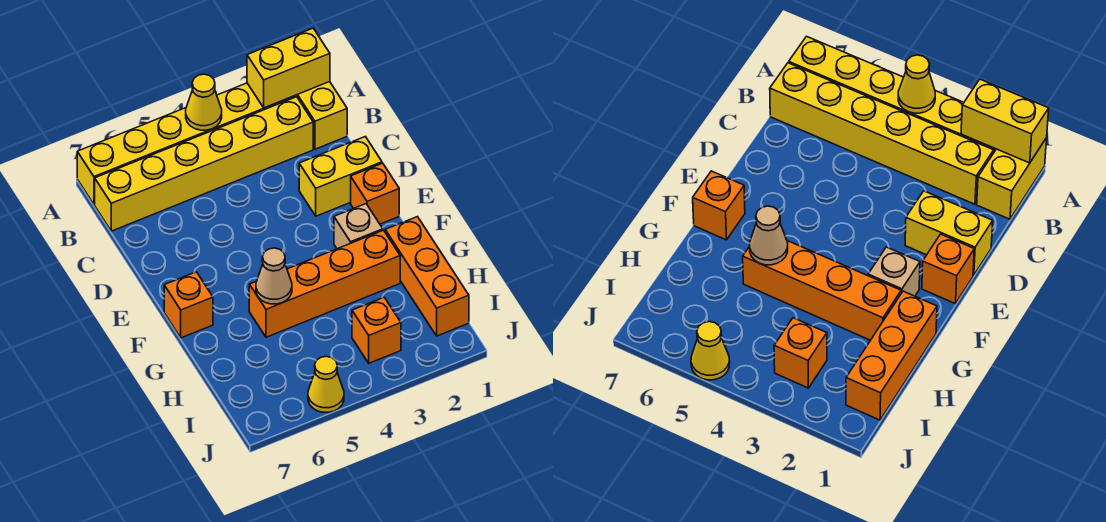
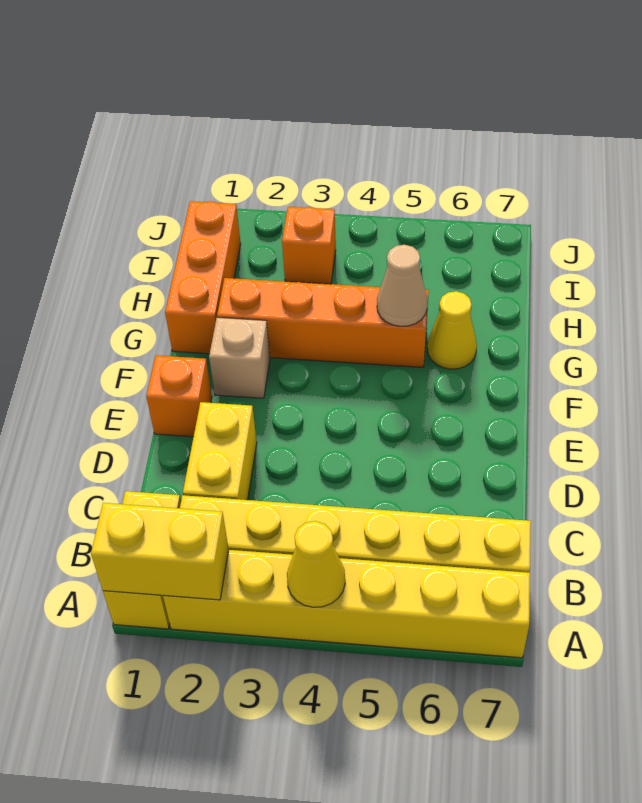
yellow 1x2 brick [299,137,382,216] -> yellow 1x2 brick turned to [183,402,257,500]
orange 1x1 brick [164,272,213,338] -> none
yellow 1x1 cone [308,356,344,412] -> yellow 1x1 cone moved to [428,291,477,369]

